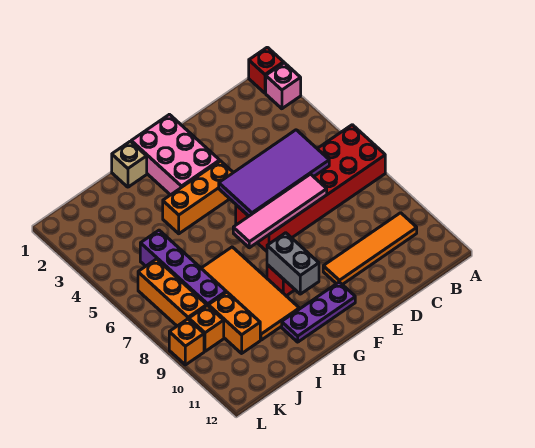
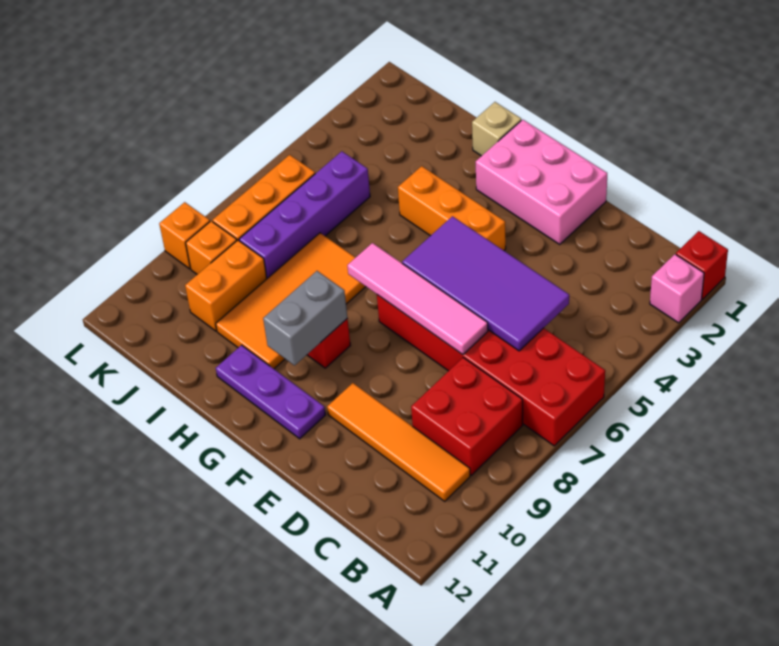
none -> red 2x2 brick [411,358,523,475]
pink 2x3 brick [131,114,220,195] -> pink 2x3 brick turned to [476,120,607,244]

